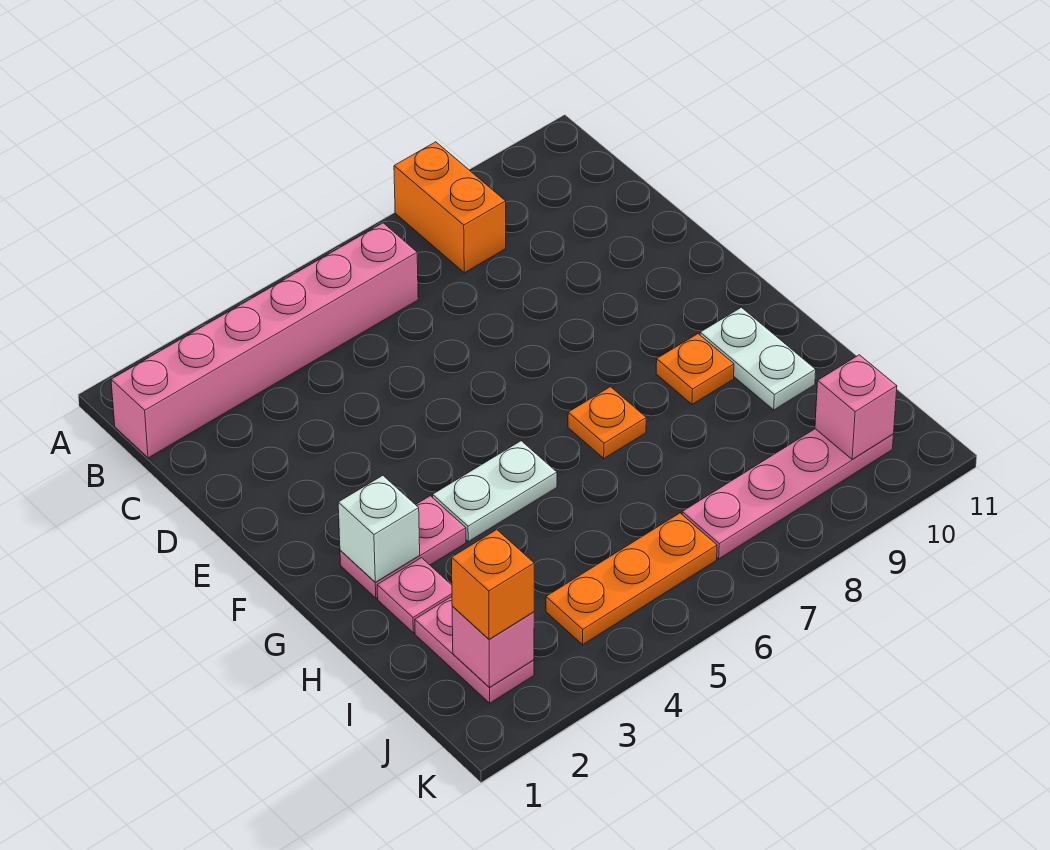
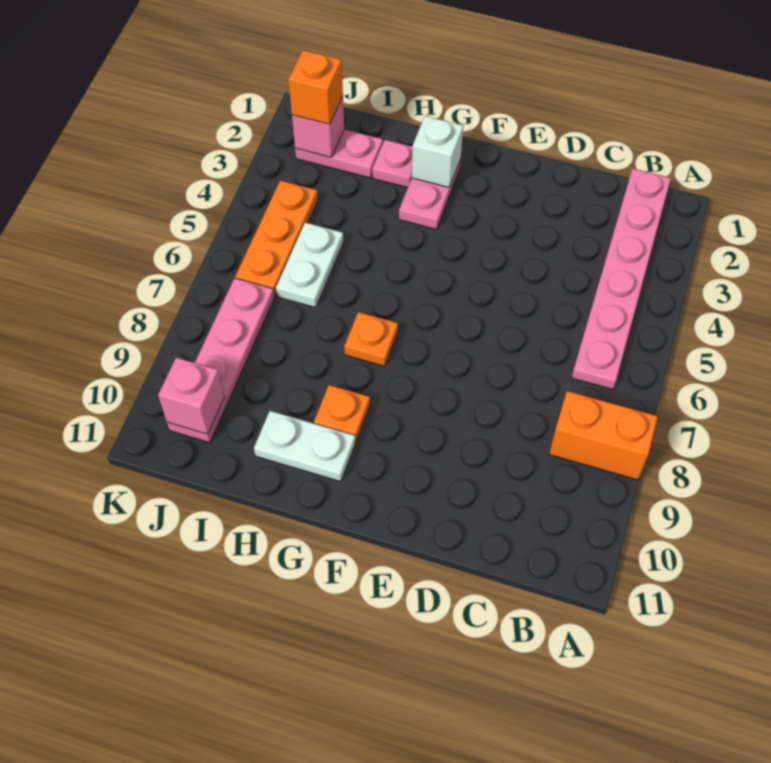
pink 1x6 brick [111,223,418,458] -> pink 1x6 plate [572,169,671,389]
white 1x2 plate [433,441,557,541] -> white 1x2 plate moved to [276,223,343,308]

